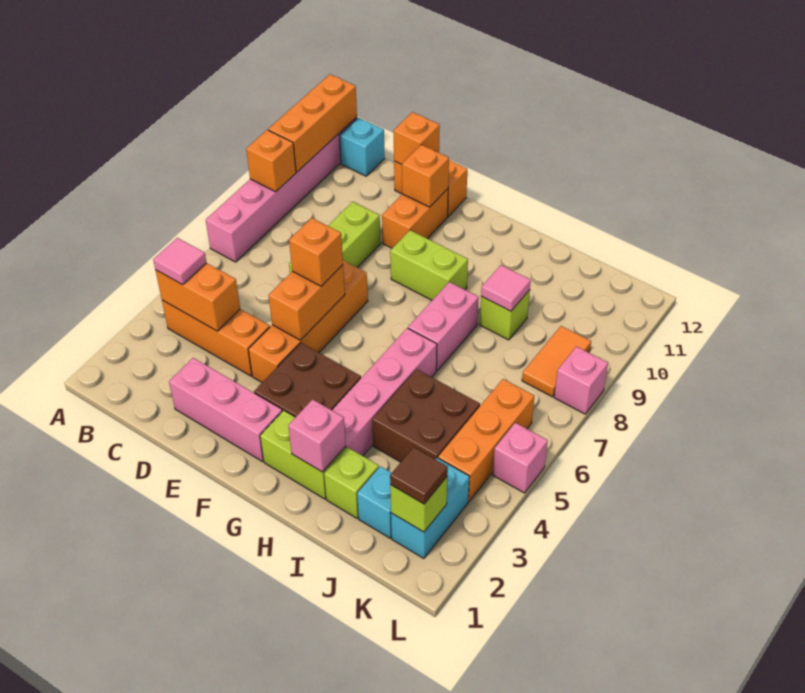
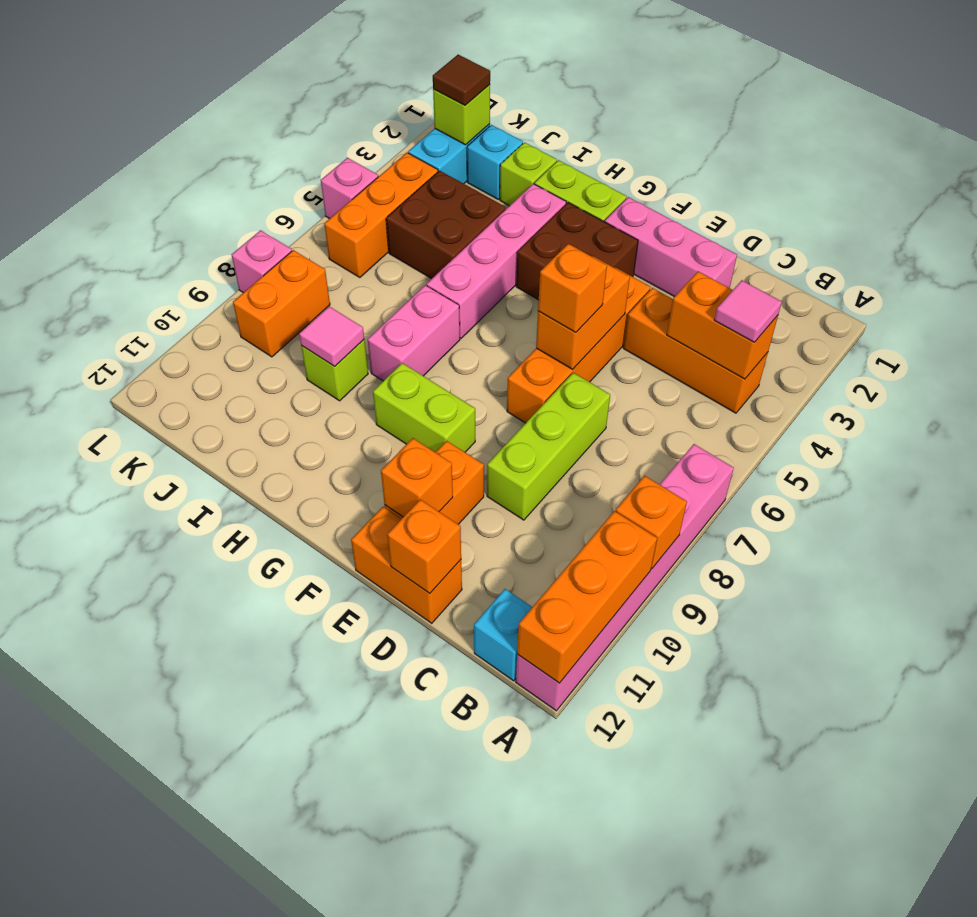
pink 1x1 brick [288,399,346,472] -> none
orange 1x2 tile [522,326,591,397] -> orange 1x2 brick [233,250,330,357]

